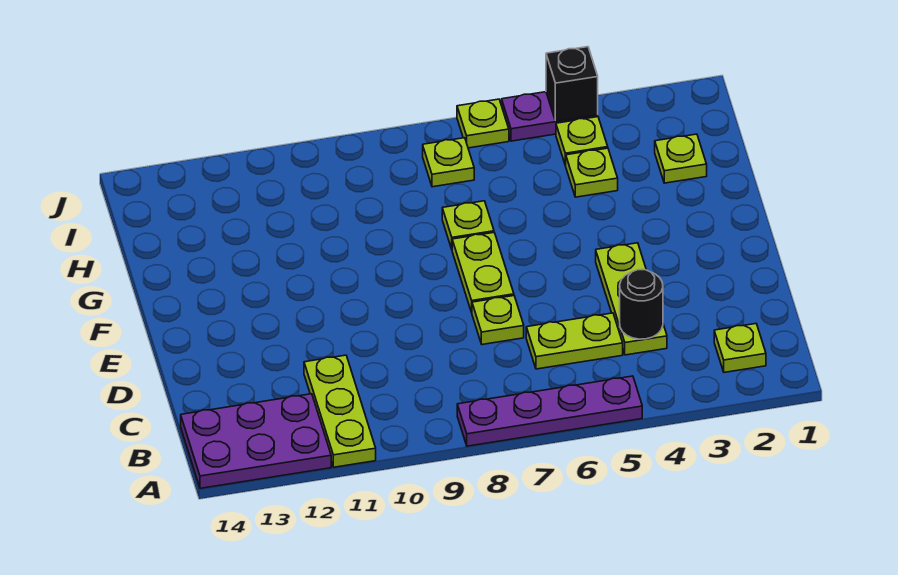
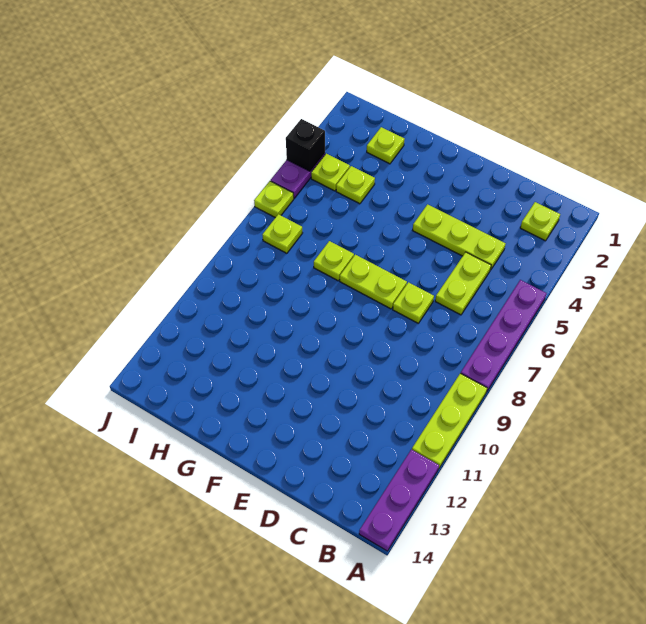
lime 1x3 plate [304,355,376,467] -> lime 1x3 plate turned to [412,373,487,468]
purple 2x3 plate [181,394,331,488] -> purple 1x3 plate [359,449,439,551]
black 1x1 round brick [620,270,663,339] -> none

